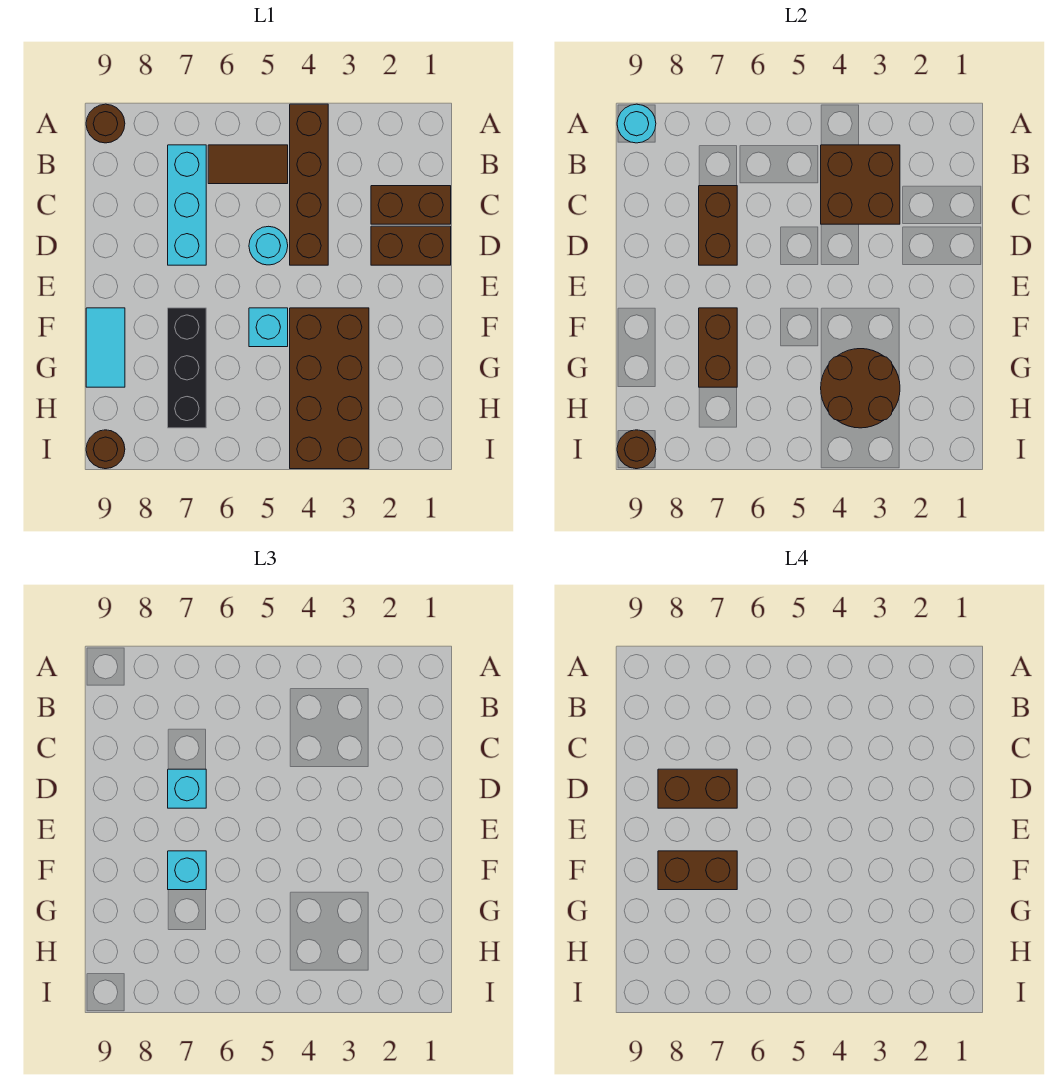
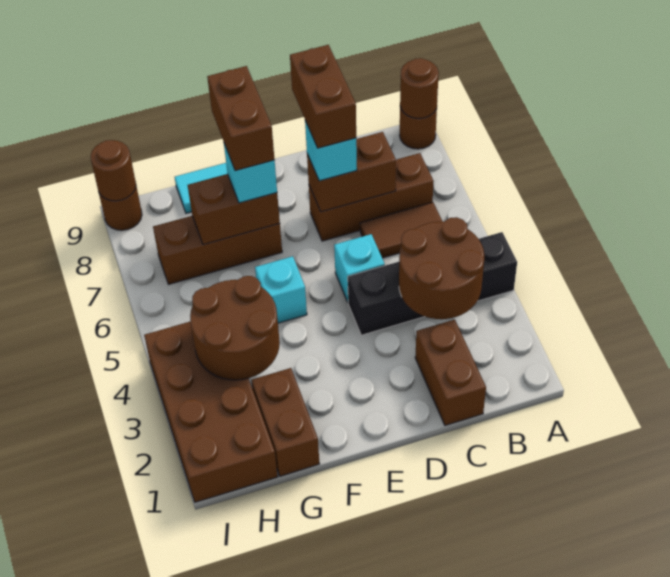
brown 1x4 brick [290,104,328,265] -> black 1x4 brick [348,232,517,335]
cyan 1x1 round brick [617,104,656,143] -> brown 1x1 round brick [400,58,439,119]
brown 2x2 brick [821,145,900,224] -> brown 2x2 round brick [399,217,484,319]
brown 1x2 tile [208,145,288,184] -> brown 1x2 tile turned to [360,202,443,258]
cyan 1x3 brick [168,145,206,265] -> brown 1x3 brick [309,153,434,241]
brown 1x2 brick [371,226,451,265] -> brown 1x2 brick moved to [251,368,319,476]
cyan 1x1 round brick [249,226,288,265] -> cyan 1x1 brick [334,234,385,302]
brown 2x4 brick [290,308,369,469] -> brown 2x4 brick turned to [144,322,278,502]
black 1x3 brick [168,308,206,428] -> brown 1x3 brick [153,216,282,284]

